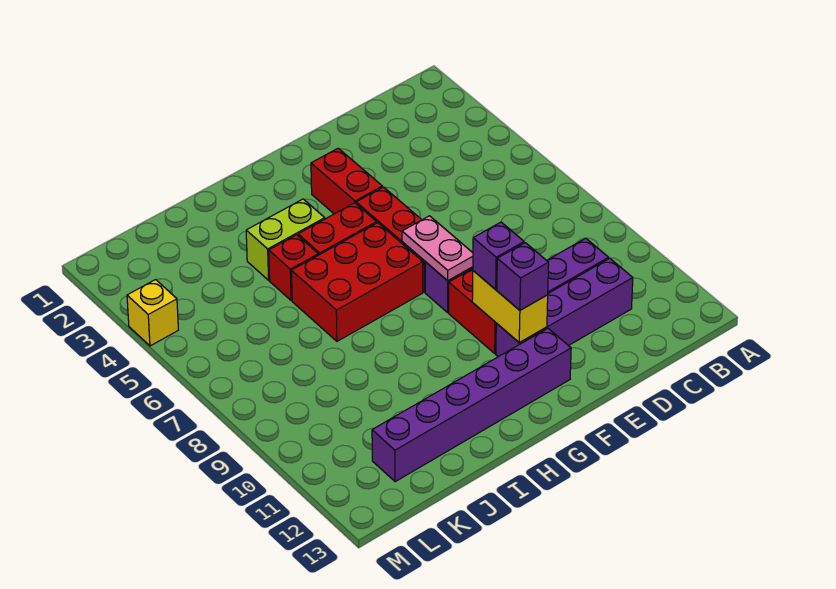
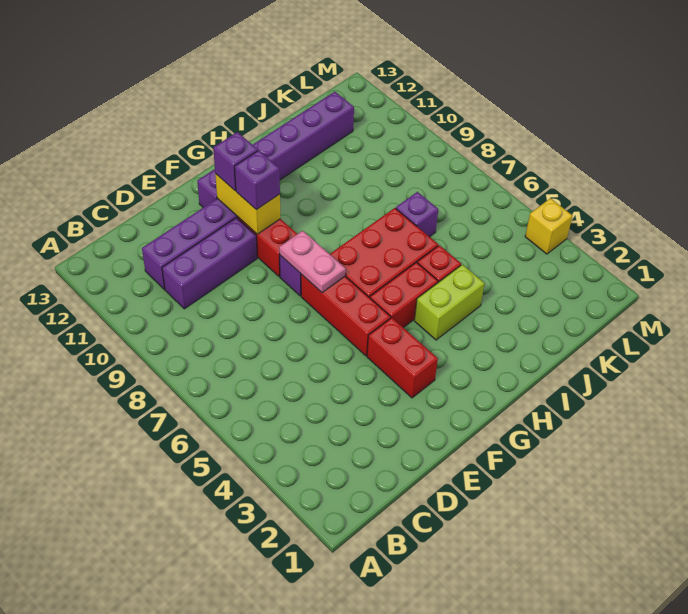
none -> purple 1x1 brick [396,192,438,237]

